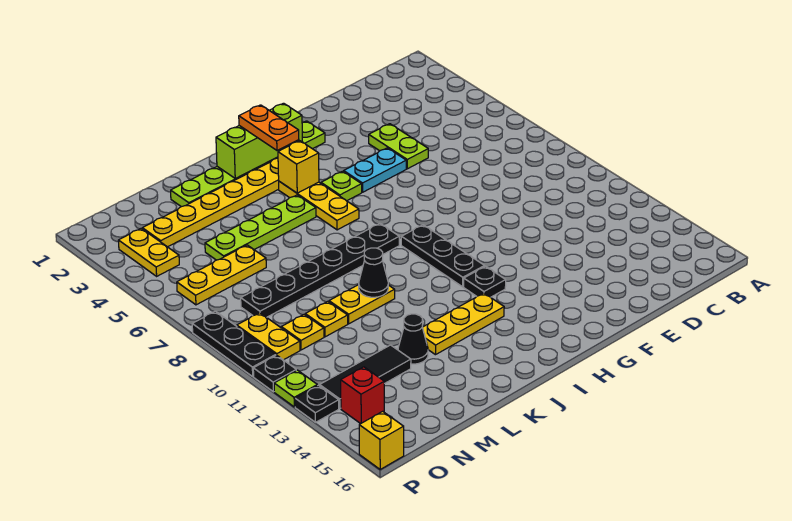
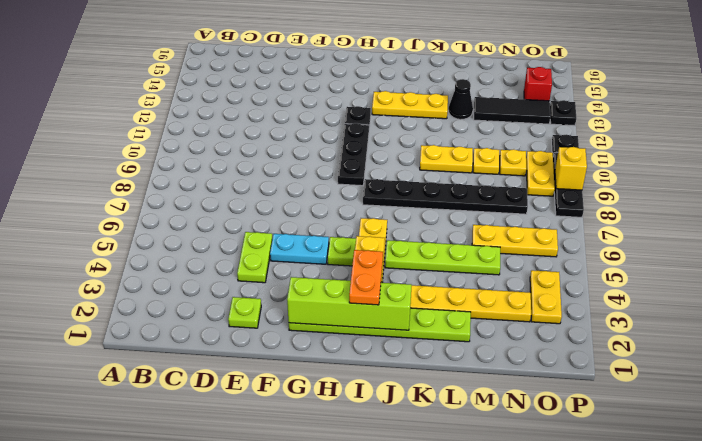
lime 1x3 brick [216,103,302,179] -> lime 1x4 brick [287,277,412,330]
black 1x1 cone [359,248,388,297] -> none
lime 1x1 plate [274,370,317,407] -> lime 1x1 plate moved to [228,297,261,328]
yellow 1x1 brick [359,411,404,469] -> yellow 1x1 brick moved to [555,147,587,190]

